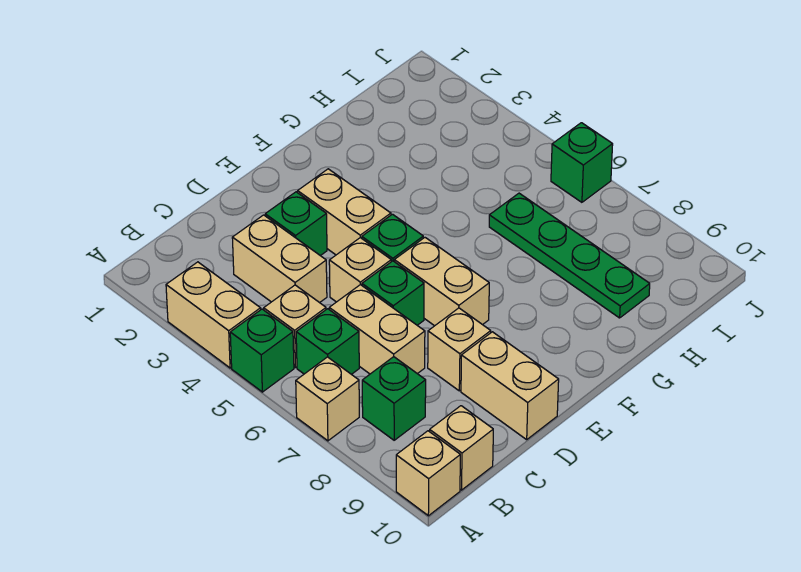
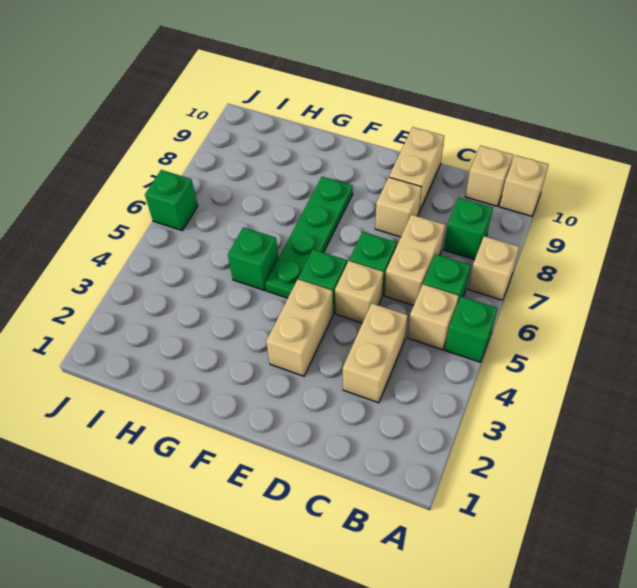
tan 1x2 brick [166,262,261,368] -> none
green 1x1 brick [265,192,327,256] -> green 1x1 brick moved to [228,227,278,290]
tan 1x2 brick [394,238,489,326] -> none
green 1x4 plate [489,193,650,318] -> green 1x4 plate moved to [265,177,353,298]

